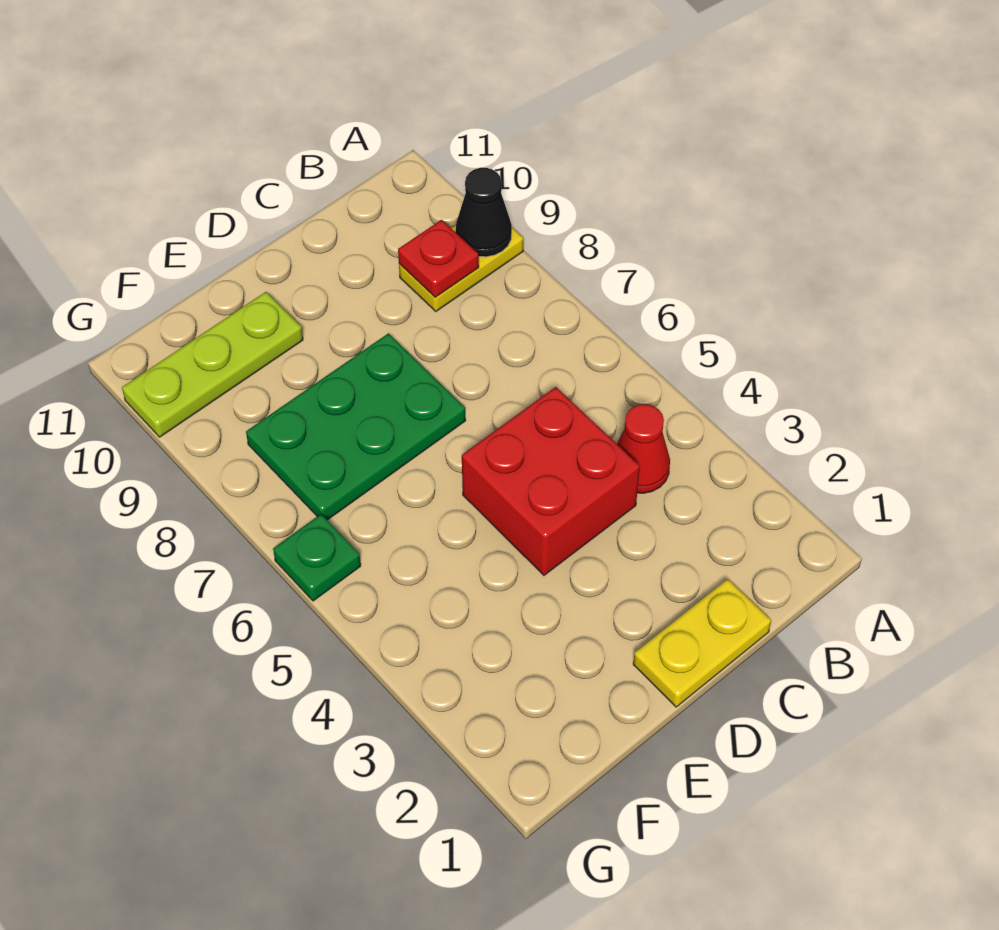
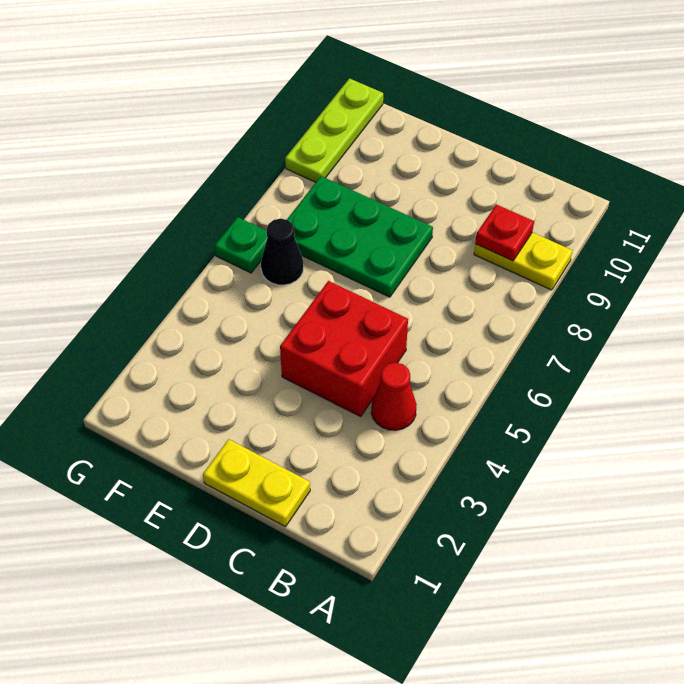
black 1x1 cone [456,168,512,257] -> black 1x1 cone moved to [261,219,304,285]
lime 1x3 plate [122,292,303,437] -> lime 1x3 plate turned to [285,78,383,182]

